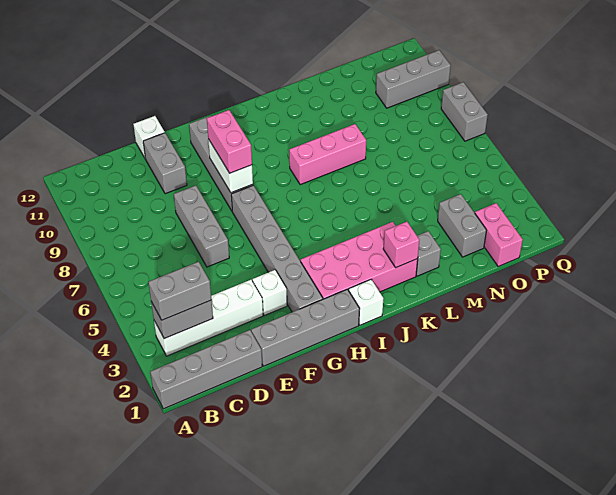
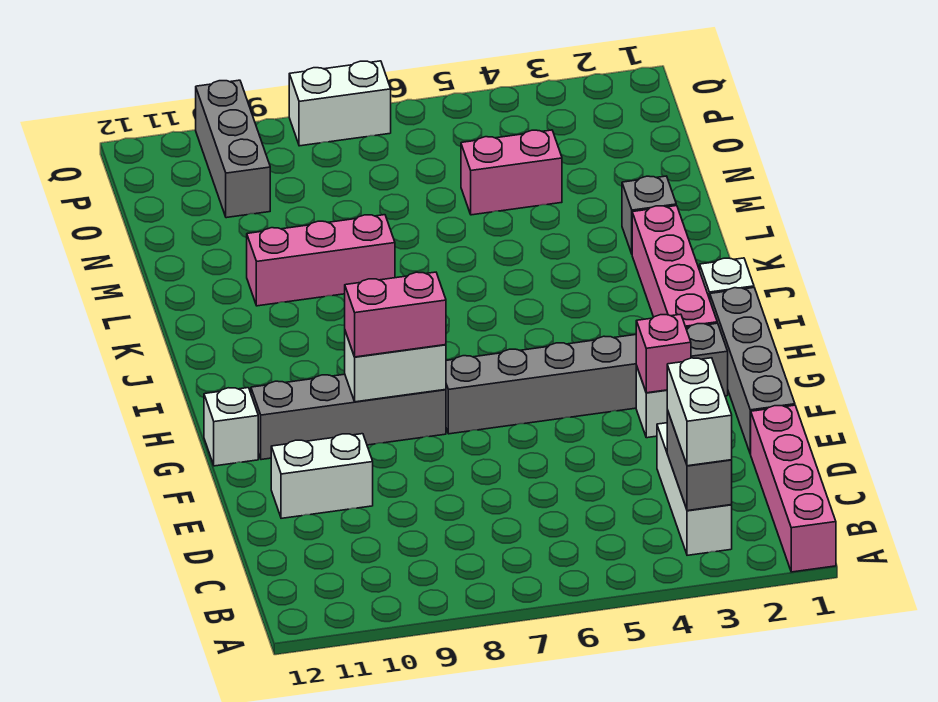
grey 1x4 brick [150,330,262,409] -> pink 1x4 brick [751,405,836,572]
white 1x4 brick [154,280,263,356] -> white 1x3 brick [657,423,732,555]
grey 1x2 brick [148,262,211,320] -> white 1x2 brick [667,358,732,466]
grey 1x3 brick [174,186,229,267] -> none
grey 1x2 brick [143,133,187,194] -> white 1x2 brick [271,434,373,518]
white 1x1 brick [133,116,165,158] -> white 1x1 brick moved to [204,388,258,466]
pink 2x4 brick [301,222,418,299] -> pink 1x4 brick [632,206,717,328]
pink 1x3 brick [289,124,366,185] -> pink 1x3 brick turned to [247,215,395,306]
pink 1x1 brick [383,222,419,267] -> pink 1x1 brick moved to [636,314,691,393]
grey 1x2 brick [438,194,487,257] -> none
pink 1x2 brick [475,203,523,267] -> pink 1x2 brick moved to [461,130,562,215]
grey 1x2 brick [441,82,488,141] -> white 1x2 brick [289,61,391,146]

